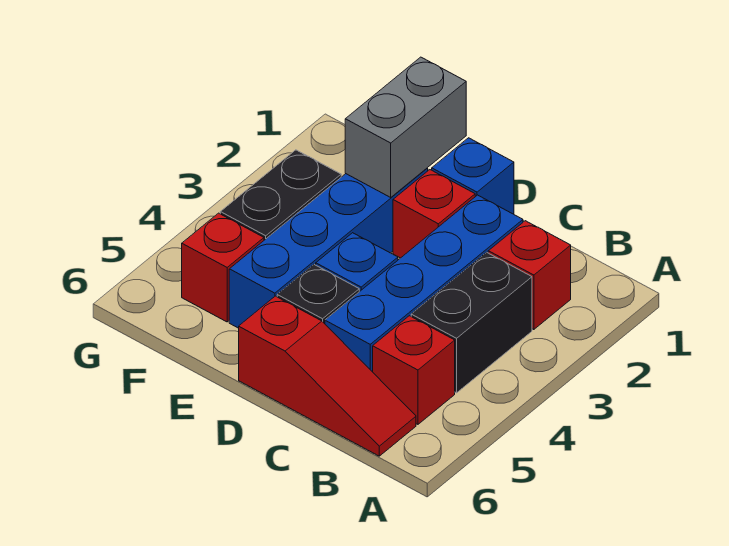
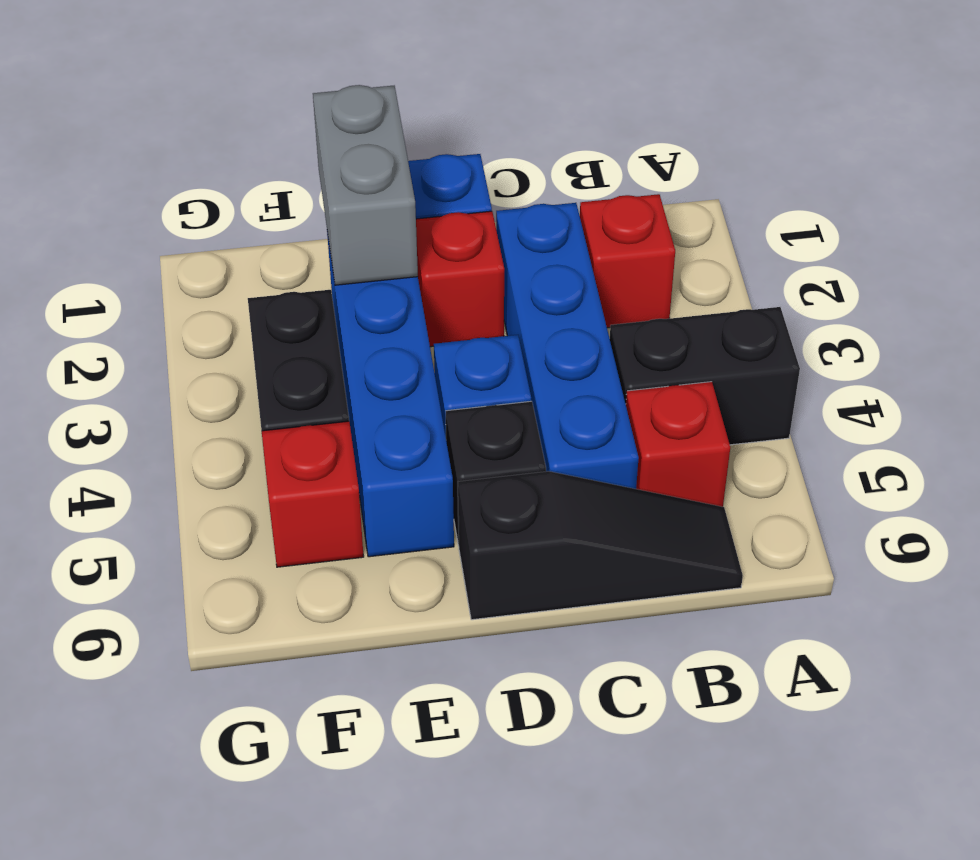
black 1x2 brick [411,252,532,393] -> black 1x2 brick turned to [610,307,800,445]
red 1x3 slope [239,296,416,456] -> black 1x3 slope [458,471,743,620]

